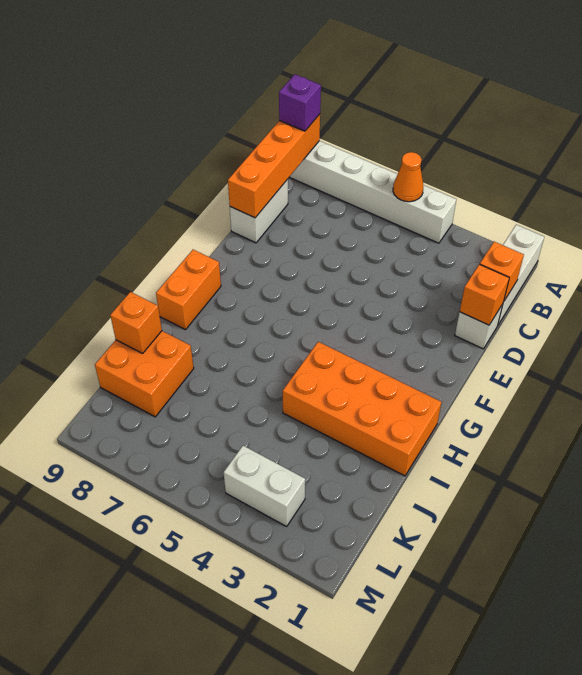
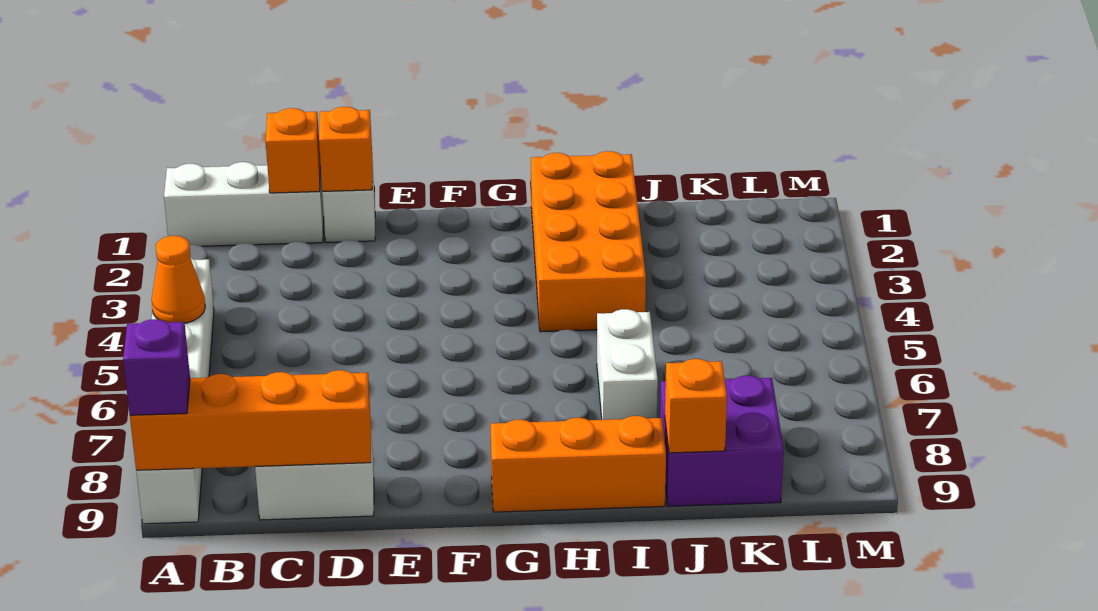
orange 1x2 brick [156,250,221,330] -> orange 1x3 brick [491,416,666,512]
orange 2x2 brick [95,331,194,417] -> purple 2x2 brick [660,376,784,506]
white 1x2 brick [224,446,305,526] -> white 1x2 brick moved to [597,309,658,420]

